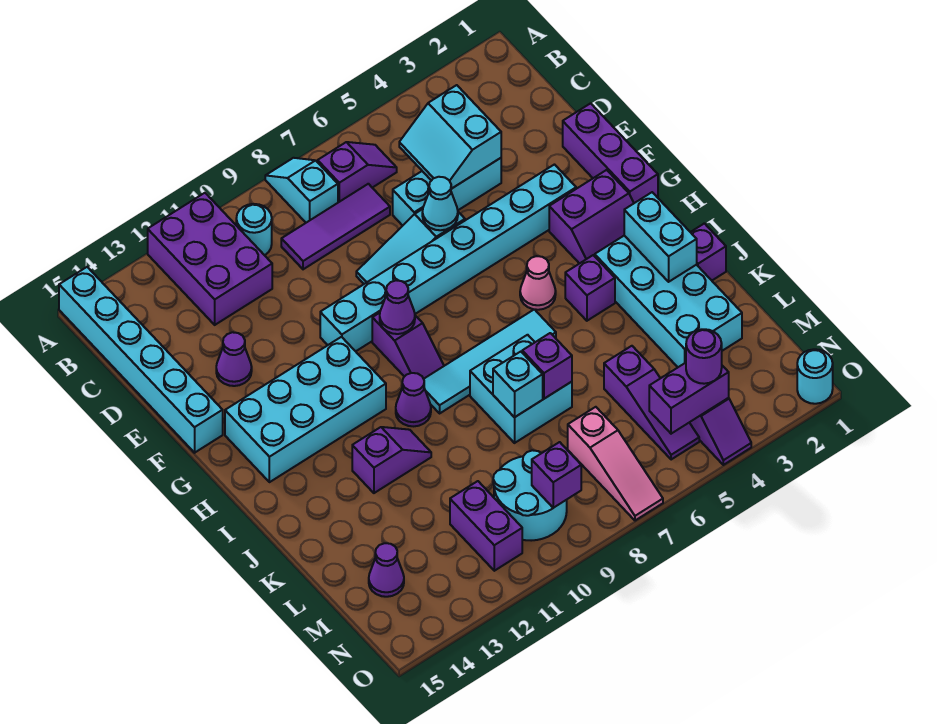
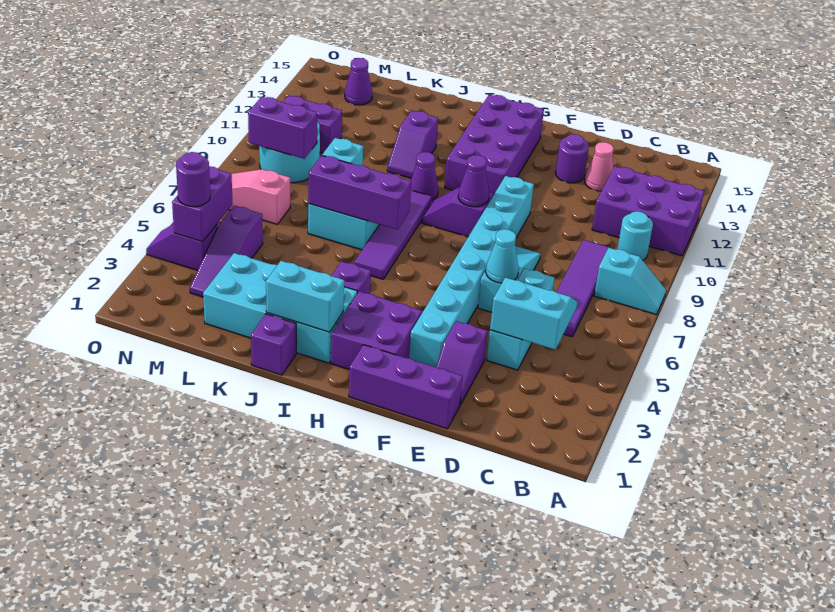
cyan 1x6 brick [59,267,223,453] -> none
purple 1x2 slope [318,142,397,202] -> purple 1x2 slope moved to [436,321,488,405]
purple 1x3 tile [281,184,390,269] -> purple 1x4 tile [557,240,613,337]
purple 1x1 cone [216,332,252,386] -> purple 1x1 round brick [556,134,589,183]
purple 2x2 slope [549,170,634,264] -> purple 2x2 brick [331,291,422,370]
cyan 2x4 brick [225,337,386,482] -> purple 2x4 brick [444,95,544,195]
pink 1x1 cone [520,256,556,310] -> pink 1x1 cone moved to [585,142,614,191]
cyan 1x4 tile [424,309,556,413] -> purple 1x4 tile [355,190,432,279]
purple 1x1 brick [522,333,572,399] -> purple 1x3 brick [308,155,411,230]
purple 1x3 slope [604,346,699,460] -> purple 1x3 slope turned to [190,206,263,297]
purple 1x1 brick [532,442,581,508] -> purple 1x2 brick [248,97,317,159]
cyan 1x1 round brick [797,349,833,404] -> none

